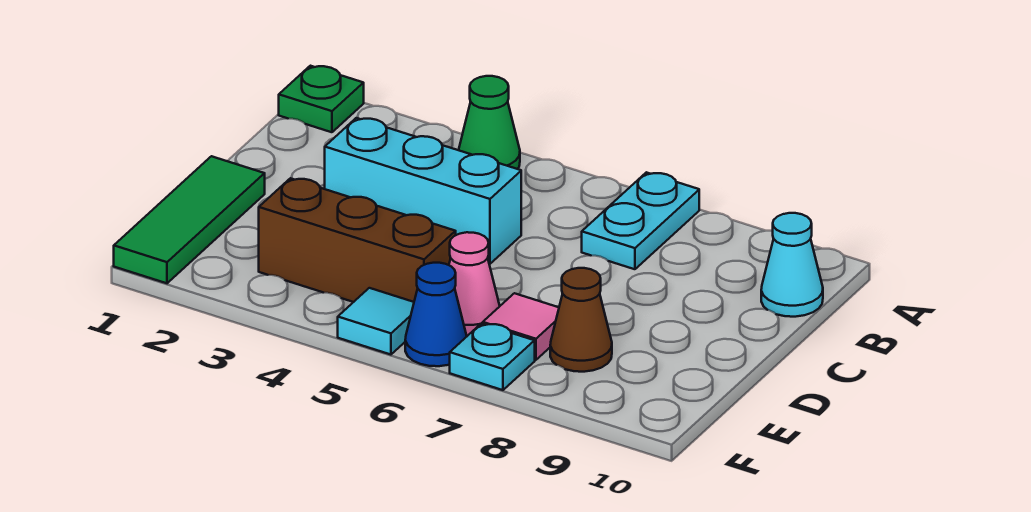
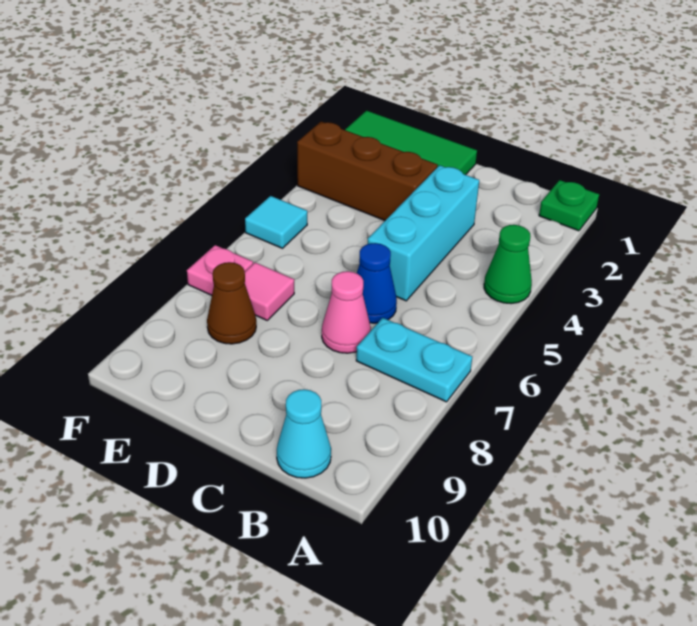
brown 1x3 brick [259,178,456,302] -> brown 1x3 brick turned to [297,122,437,221]
pink 1x1 cone [449,232,500,336] -> pink 1x1 cone moved to [322,271,371,353]
blue 1x1 cone [405,263,467,366] -> blue 1x1 cone moved to [357,243,397,323]
cyan 1x1 plate [450,323,535,390] -> pink 1x1 plate [187,245,253,295]

